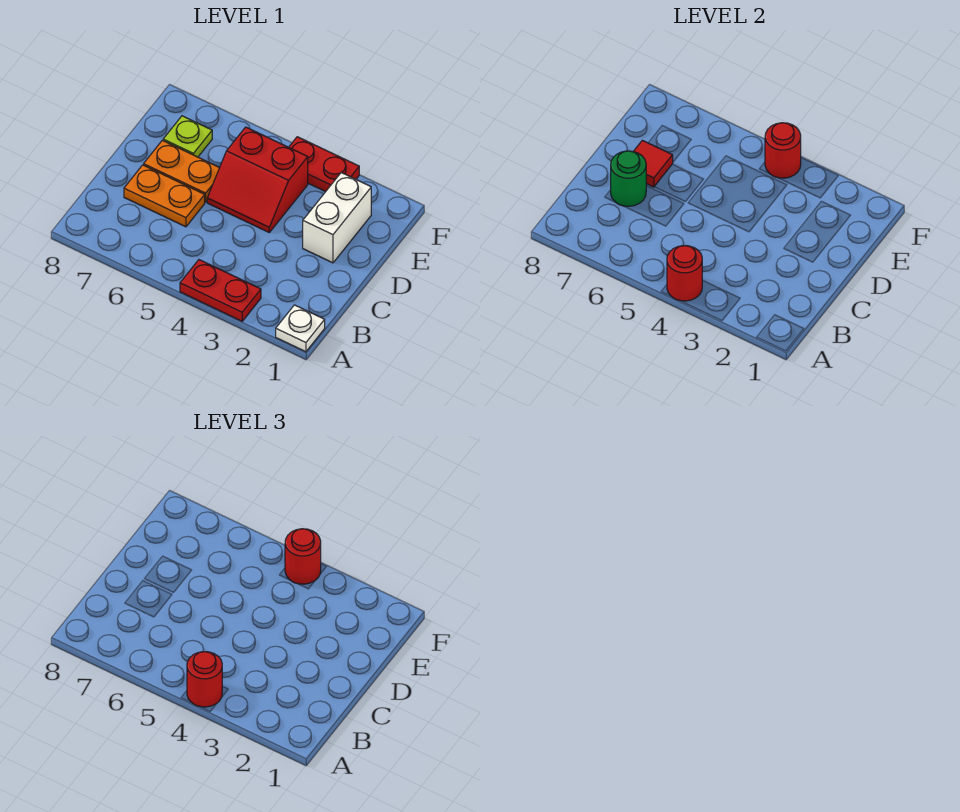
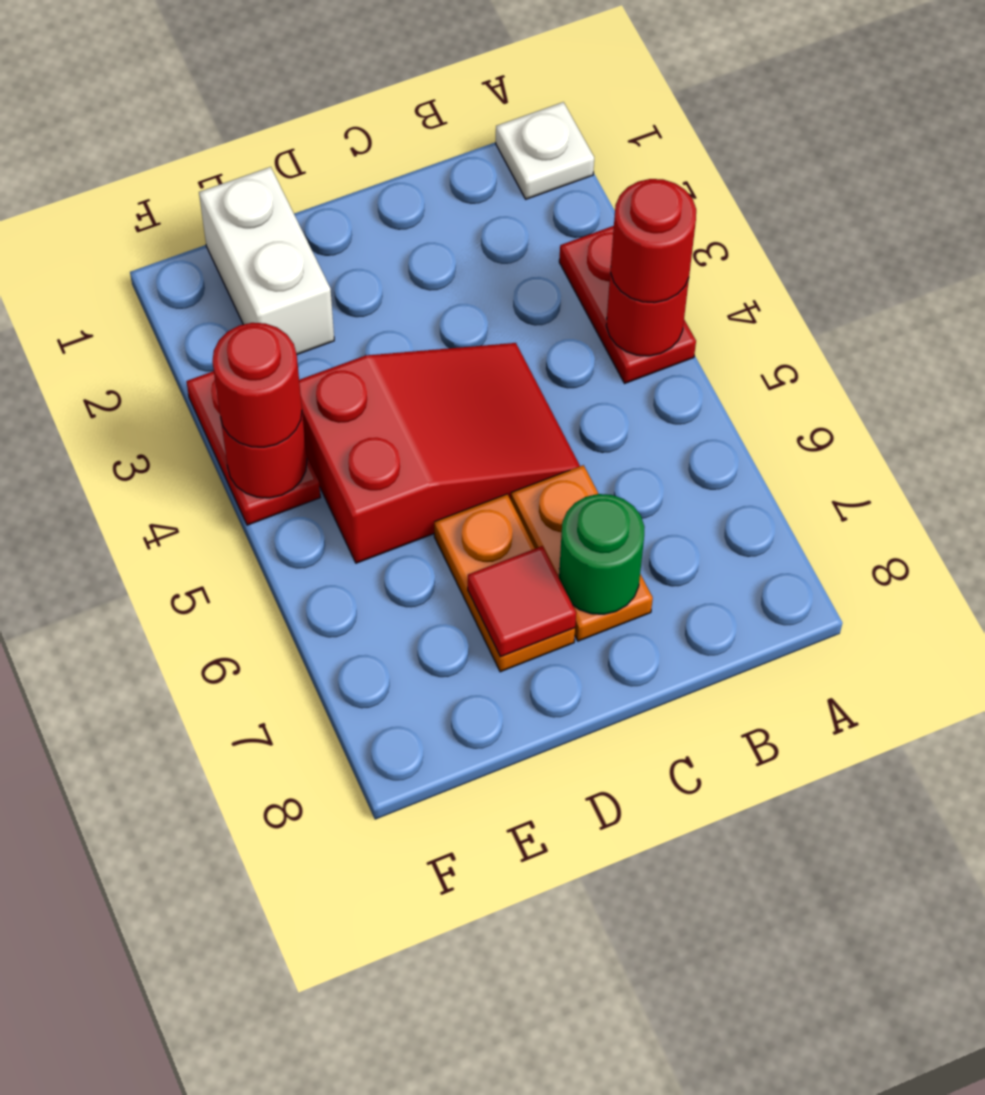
white 1x2 brick [303,172,371,263] -> white 1x2 brick turned to [199,167,334,354]
red 2x2 slope [207,127,308,232] -> red 2x3 slope [299,343,580,563]
lime 1x1 plate [163,116,212,157] -> none

